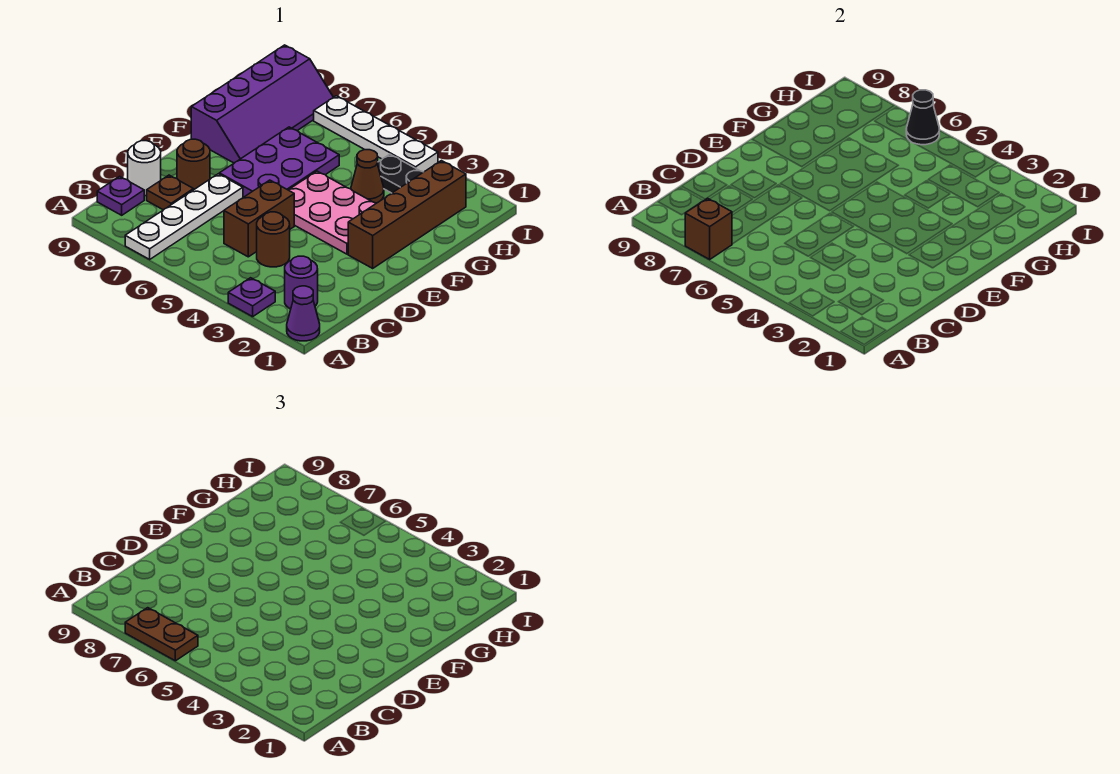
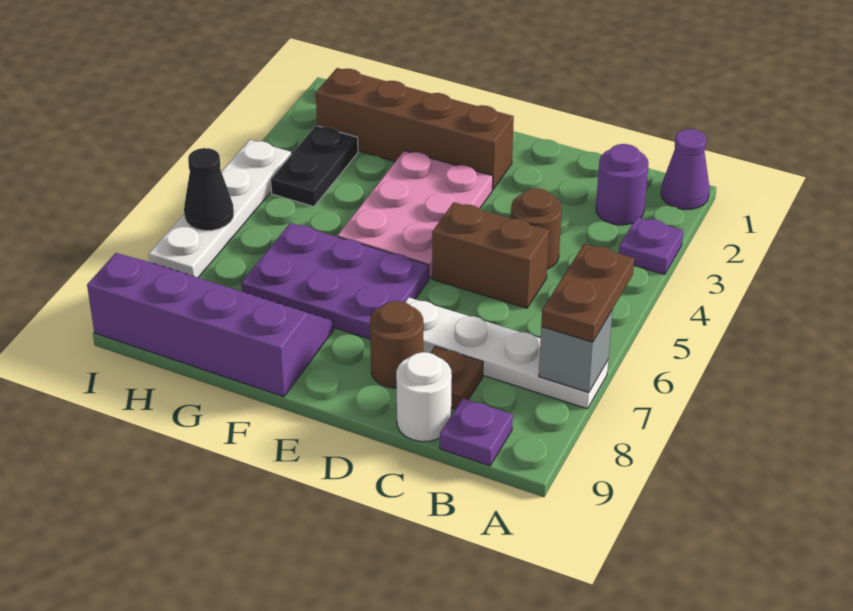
brown 1x1 brick [685,198,732,259] -> grey 1x1 brick [539,310,613,393]
brown 1x1 cone [351,150,384,203] -> none

